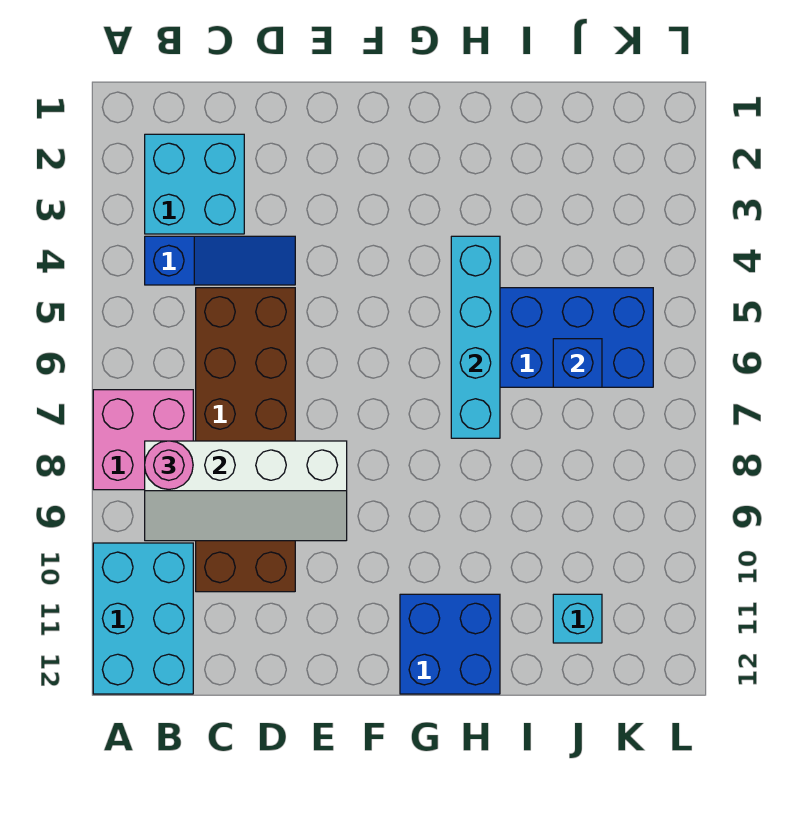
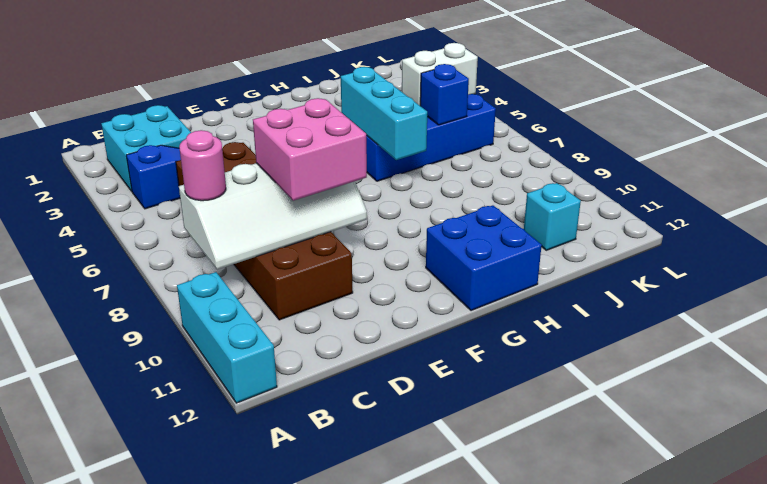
pink 2x2 brick [93,390,193,490] -> pink 2x2 brick moved to [253,98,367,201]
cyan 2x3 brick [93,543,193,694] -> cyan 1x3 brick [177,272,277,403]
cyan 1x4 brick [451,236,500,438] -> cyan 1x3 brick [341,67,427,160]
none -> white 1x2 brick [401,43,478,105]

